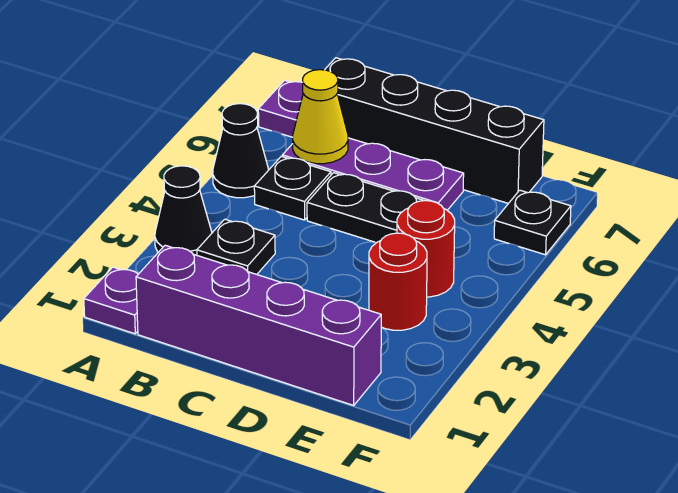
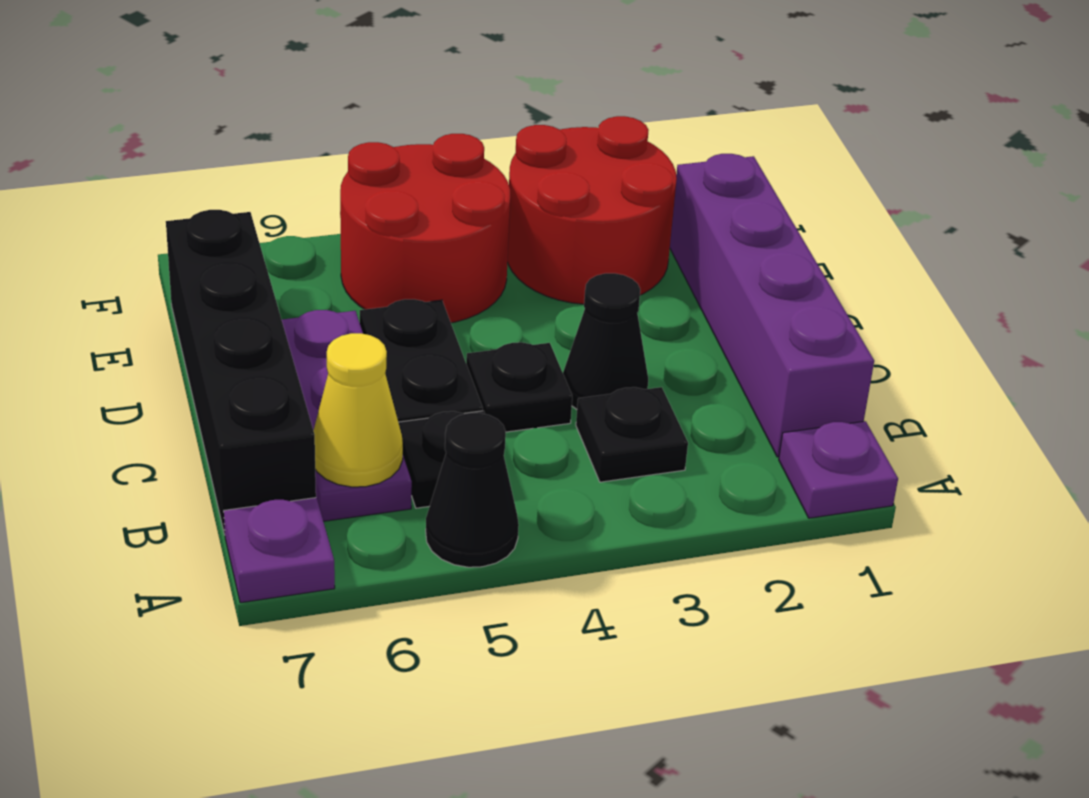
black 1x1 cone [155,166,212,255] -> black 1x1 cone moved to [563,273,648,409]
red 1x1 round brick [369,233,427,330] -> red 2x2 round brick [508,116,677,304]
red 1x1 round brick [397,201,455,297] -> red 2x2 round brick [340,134,510,323]
black 1x1 plate [494,190,571,255] -> black 1x1 plate moved to [466,342,572,432]

